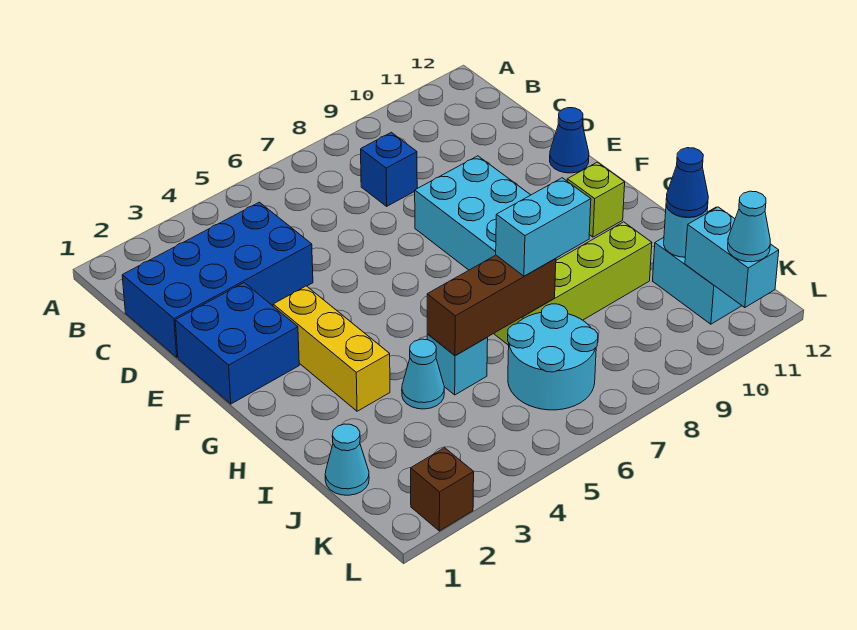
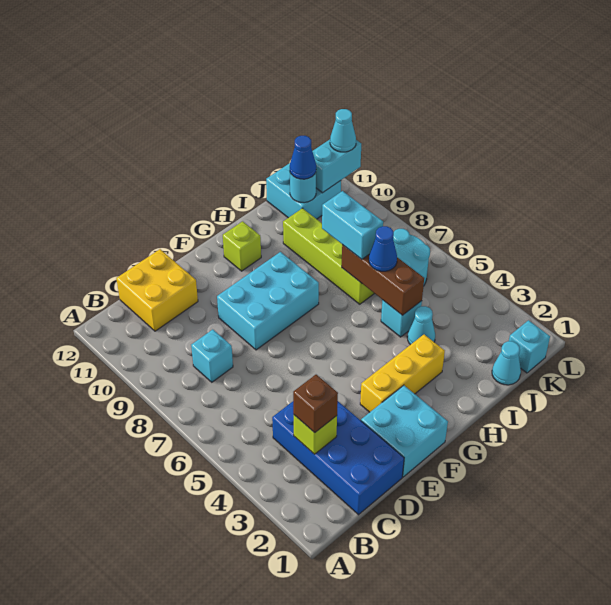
none -> lime 1x1 brick [294,415,337,454]
blue 1x1 brick [361,132,417,206] -> cyan 1x1 brick [191,329,233,382]
none -> yellow 2x2 brick [116,249,198,331]
blue 2x2 brick [175,283,299,404] -> cyan 2x2 brick [361,385,448,477]
blue 1x1 cone [550,108,589,173] -> blue 1x1 cone moved to [369,226,397,271]
none -> cyan 1x1 brick [509,320,550,373]
brown 1x1 brick [411,448,474,531] -> brown 1x1 brick moved to [293,375,338,433]

